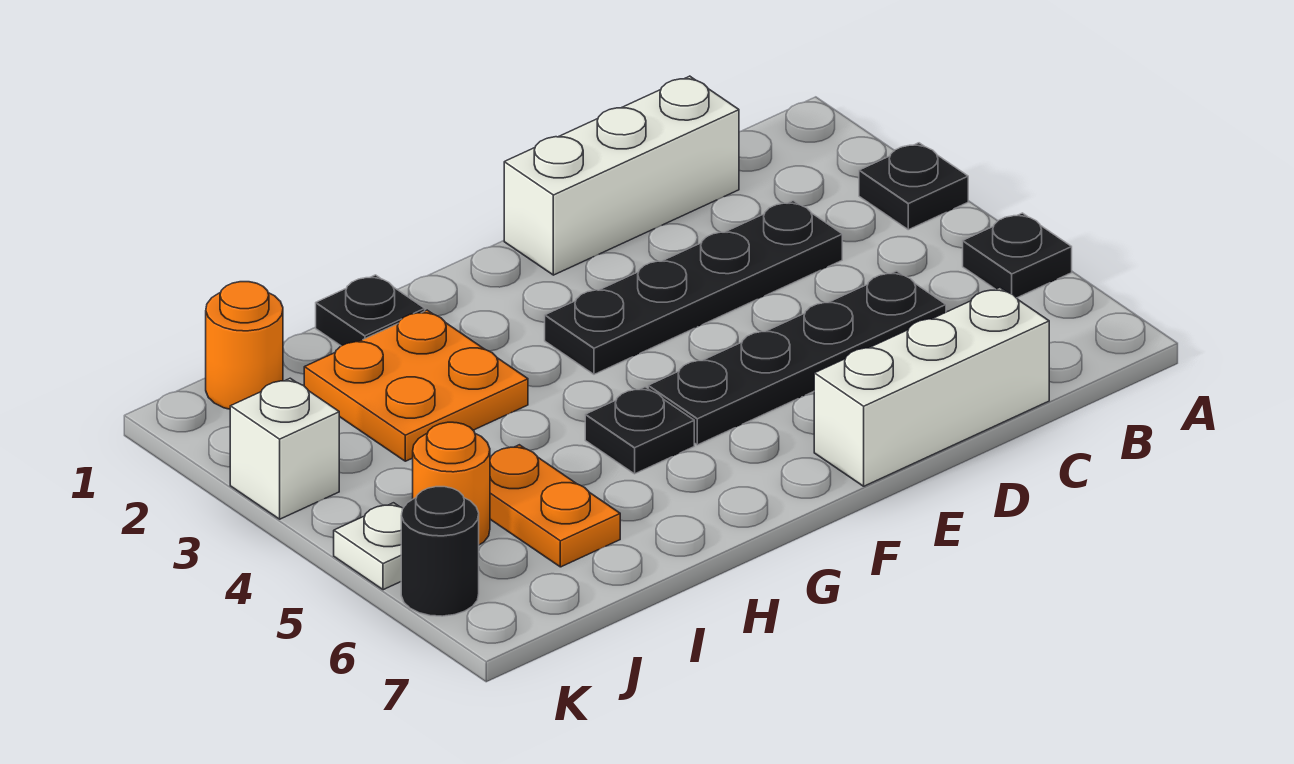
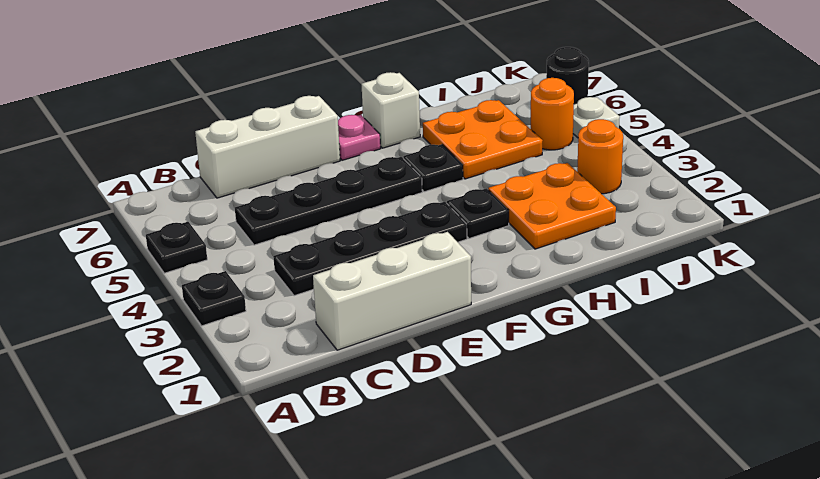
none -> pink 1x1 plate [338,115,381,160]
black 1x1 plate [316,275,425,346] -> black 1x1 plate moved to [447,188,509,239]
orange 1x2 plate [490,445,620,567] -> orange 2x2 plate [423,100,543,179]
orange 1x1 round brick [206,282,283,409] -> orange 1x1 round brick moved to [577,119,623,194]
white 1x1 brick [230,378,339,519] -> white 1x1 brick moved to [361,72,420,148]

